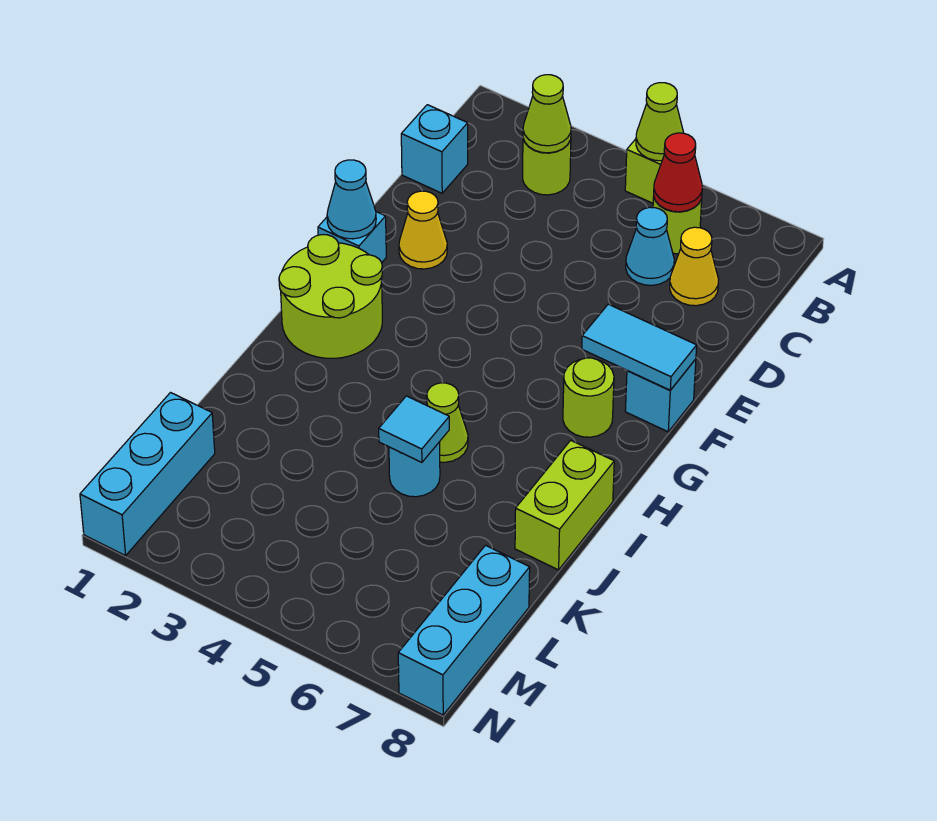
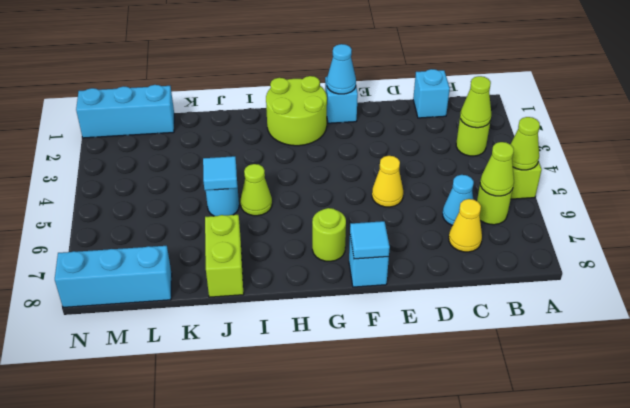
red 1x1 cone [654,133,702,212] -> lime 1x1 cone [480,142,514,196]
yellow 1x1 cone [399,191,447,269] -> yellow 1x1 cone moved to [372,156,403,207]
cyan 1x2 tile [582,304,697,390] -> cyan 1x1 tile [350,221,390,259]
lime 1x2 brick [515,440,614,570] -> lime 1x2 brick turned to [205,215,244,297]

